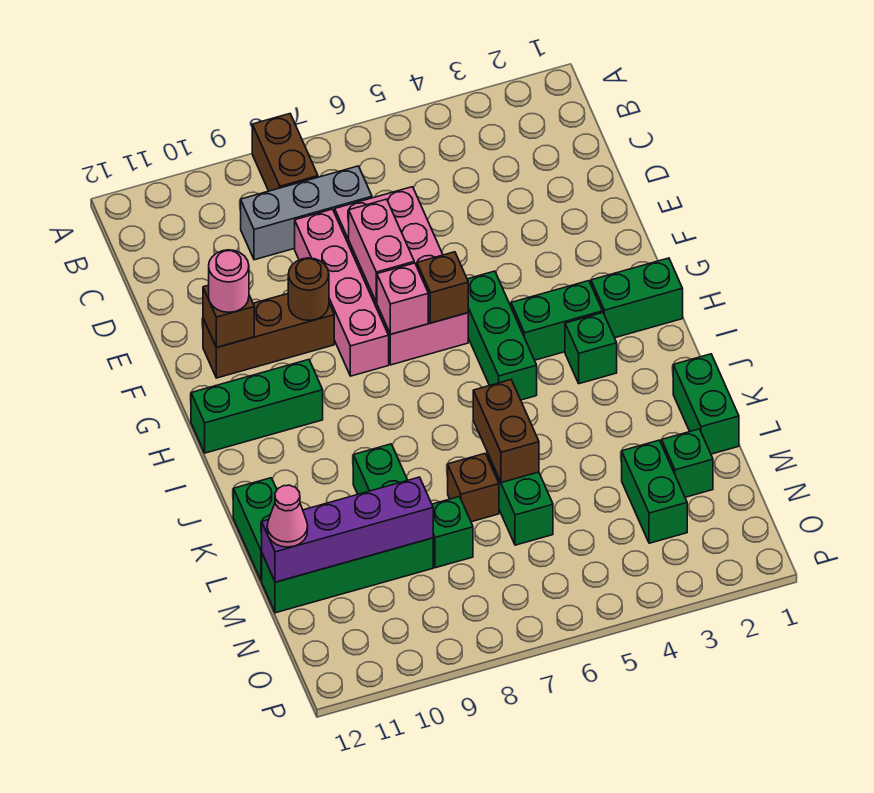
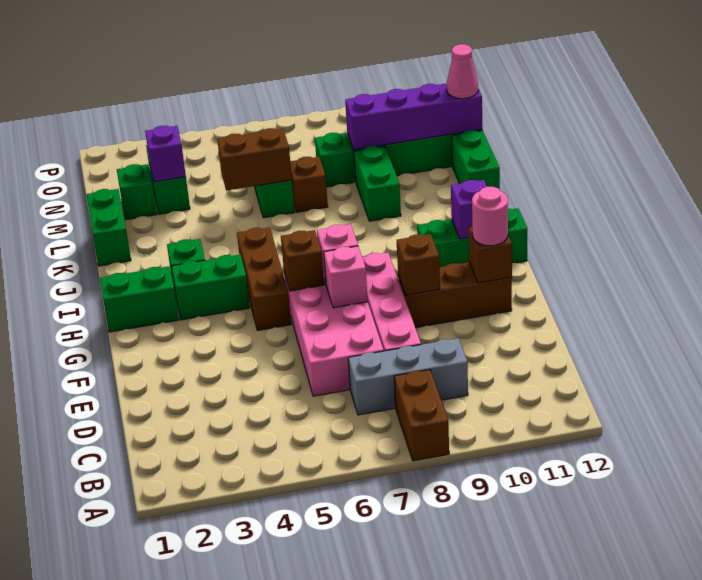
pink 1x2 brick [349,199,414,302] -> pink 1x1 brick [324,246,368,308]
brown 1x1 round brick [288,258,329,321] -> brown 1x1 brick [397,234,440,295]
green 1x3 brick [467,271,537,400] -> brown 1x3 brick [237,227,291,331]
none -> purple 1x1 brick [451,180,487,239]
brown 1x2 brick [473,380,539,483] -> brown 1x2 brick turned to [217,128,292,191]
none -> purple 1x1 brick [145,126,186,182]

